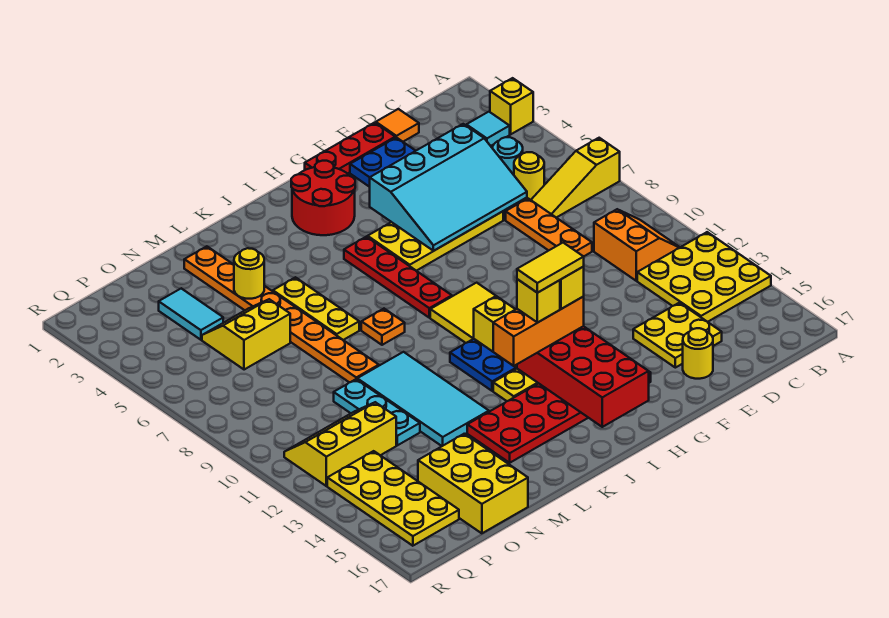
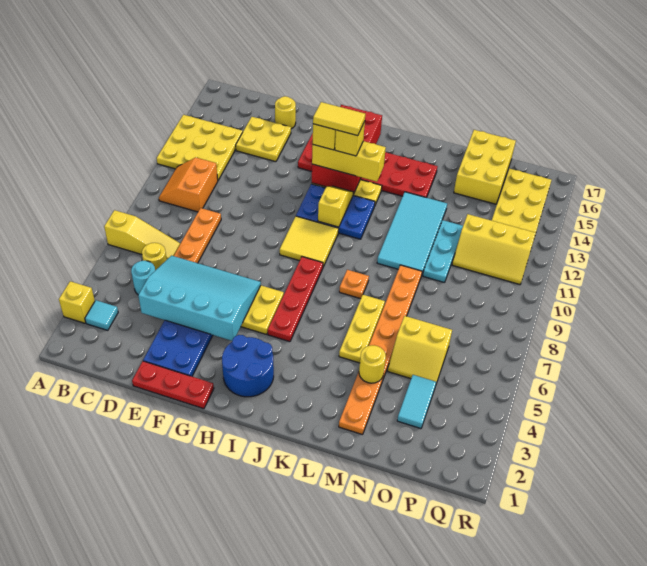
orange 1x1 tile [376,109,419,142] -> none
red 2x2 round brick [291,161,355,235] -> blue 2x2 round brick [222,335,274,397]
orange 1x3 brick [493,297,584,366] -> yellow 1x3 brick [312,141,386,182]

